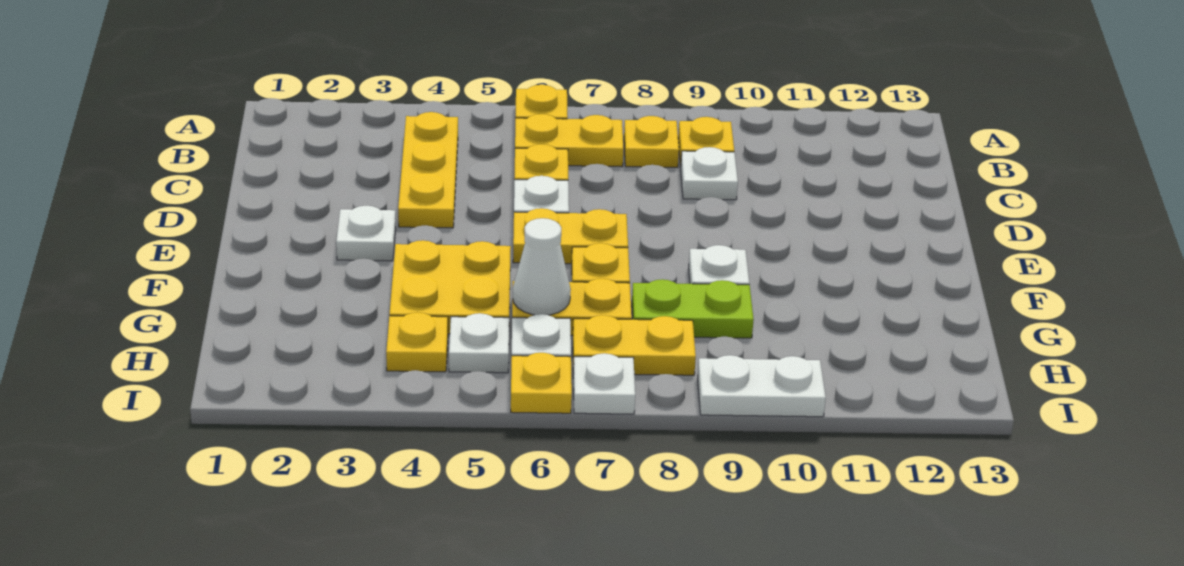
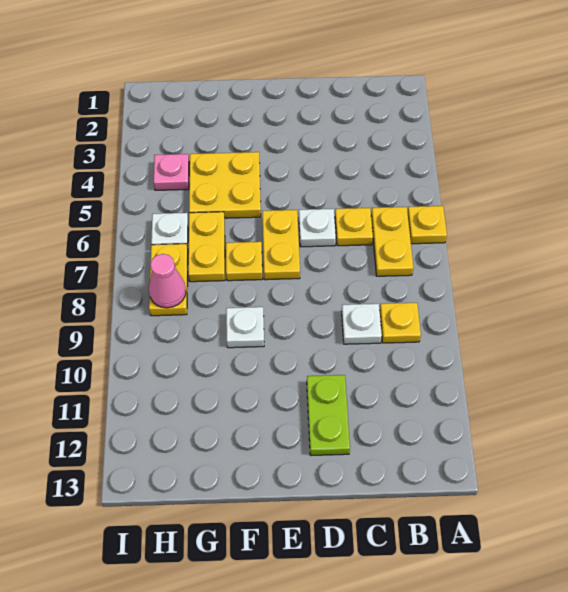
yellow 1x3 plate [398,112,458,228] -> none
yellow 1x1 plate [624,116,679,167] -> none
white 1x1 plate [336,206,396,261] -> none
white 1x1 cone [513,218,571,315] -> none
lime 1x2 plate [632,279,754,338] -> lime 1x2 plate moved to [307,375,350,455]
yellow 1x1 plate [386,312,448,372] -> pink 1x1 plate [154,154,189,190]
white 1x1 plate [449,313,509,373] -> none
none -> pink 1x1 cone [149,254,186,308]
yellow 1x1 plate [511,353,572,413] -> none
white 1x1 plate [573,353,635,414] -> none
white 1x2 plate [698,355,826,417] -> none

